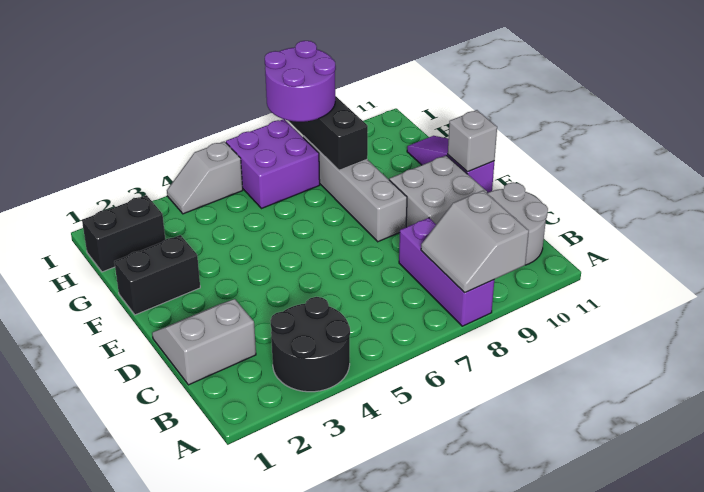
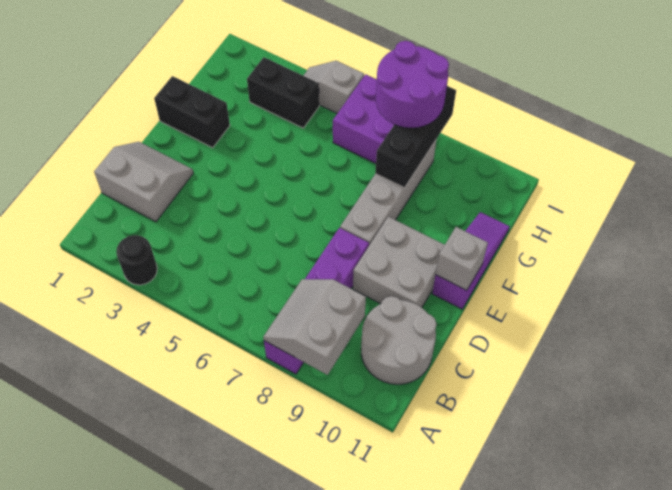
black 2x2 round brick [270,297,350,392] -> black 1x1 round brick [116,235,157,285]
purple 1x3 brick [399,218,494,326] -> purple 1x4 brick [264,228,369,374]
black 1x2 brick [82,195,165,272] -> black 1x2 brick moved to [247,57,319,128]

